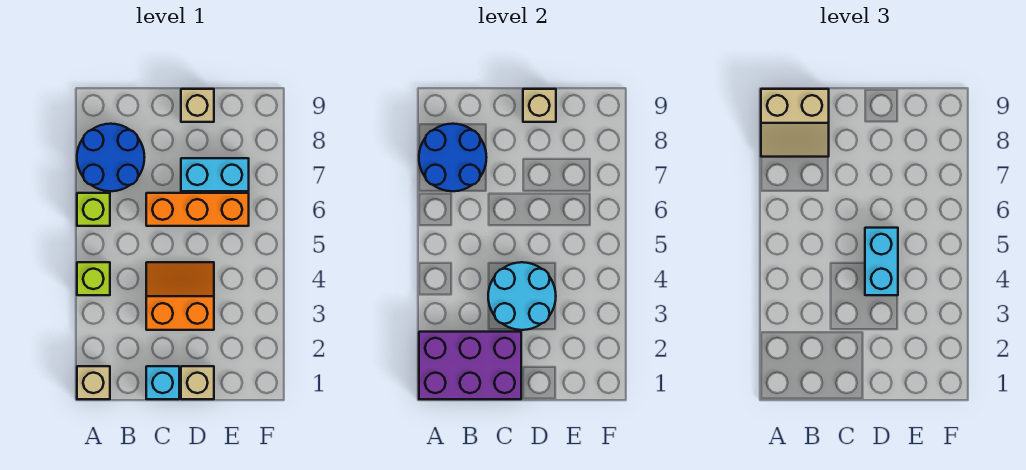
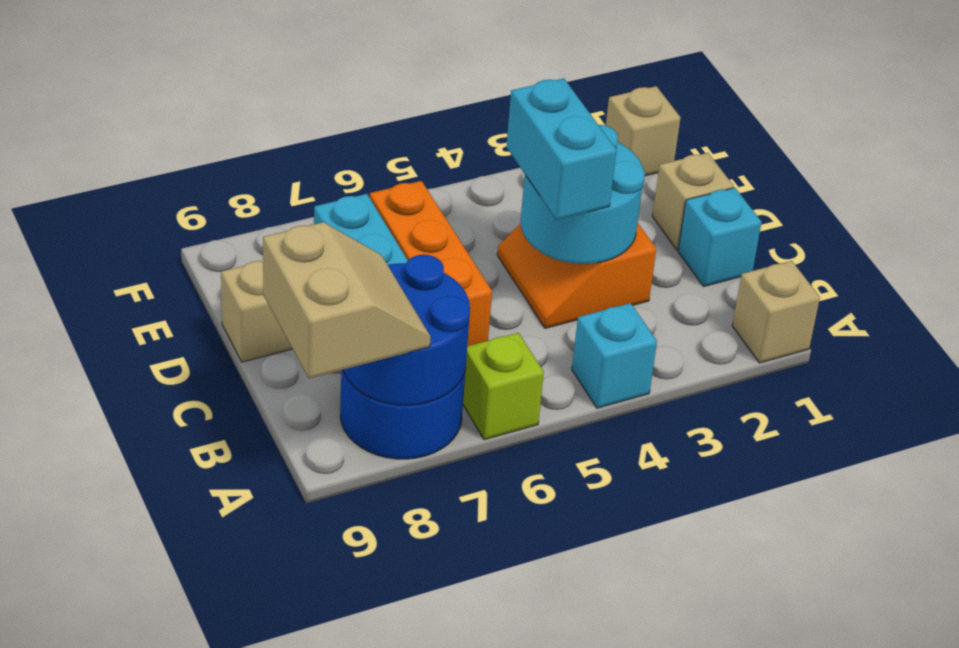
purple 2x3 brick [419,332,521,399] -> none
lime 1x1 brick [77,262,110,295] -> cyan 1x1 brick [572,303,657,408]
cyan 1x2 brick [865,228,898,295] -> cyan 1x2 brick turned to [506,78,616,220]
tan 1x1 brick [523,89,556,122] -> tan 1x1 brick moved to [606,86,681,176]

